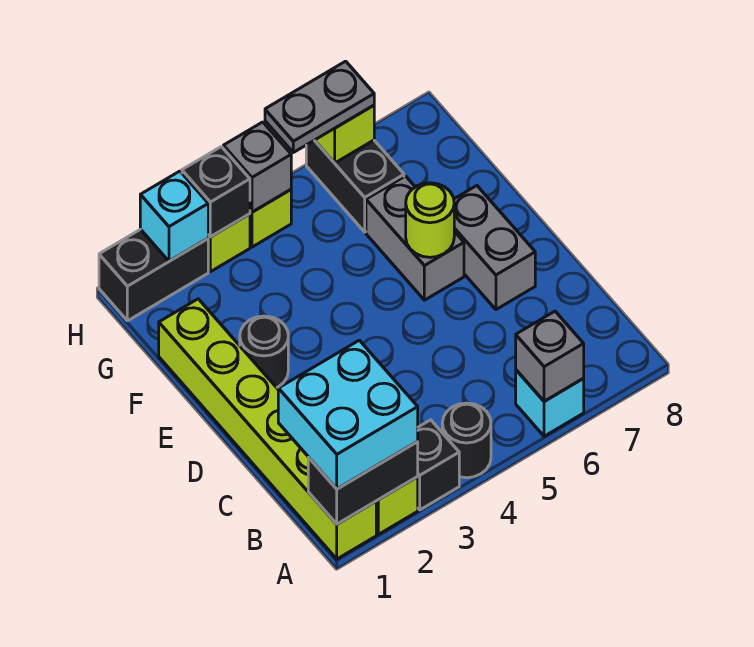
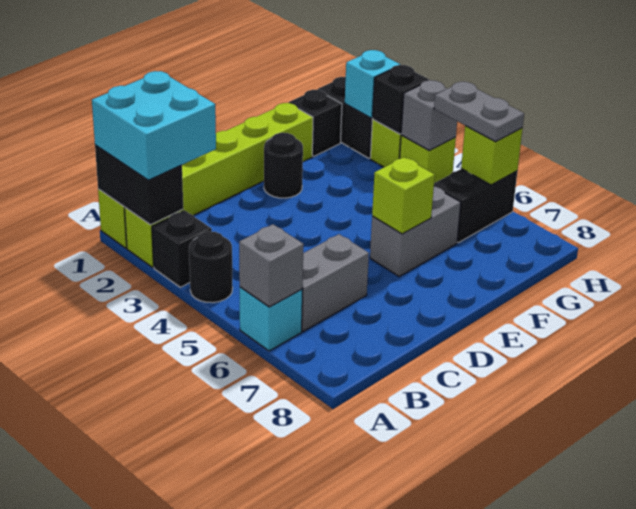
grey 1x2 brick [454,186,535,309] -> grey 1x2 brick moved to [302,234,369,331]
lime 1x1 round brick [406,183,454,257] -> lime 1x1 brick [372,157,435,234]
none -> black 1x1 brick [289,90,342,156]

